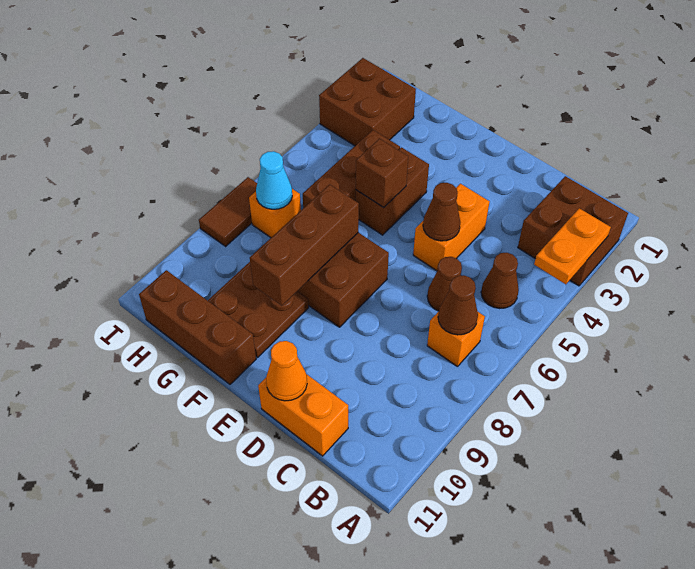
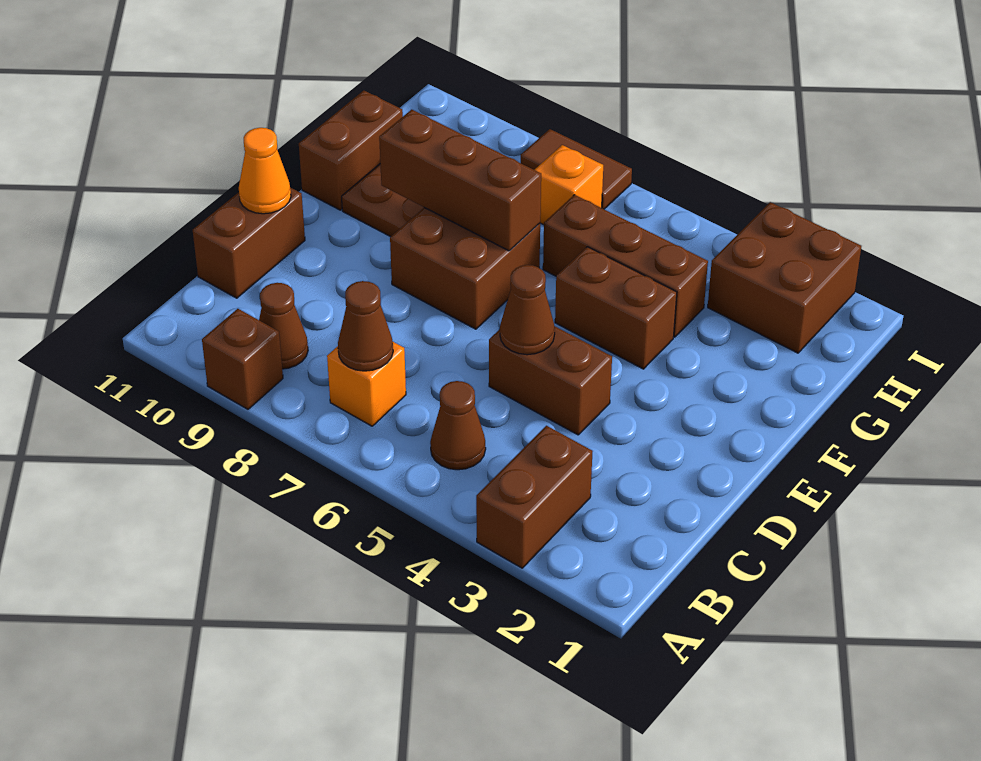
brown 2x2 brick [518,176,628,286] -> brown 1x2 brick [476,426,593,568]
orange 1x2 plate [534,208,611,284] -> none
brown 1x1 cone [427,257,462,311] -> brown 1x1 cone moved to [259,283,308,369]
orange 1x2 brick [258,375,348,456] -> brown 1x2 brick [193,188,305,298]
orange 1x2 brick [413,184,490,271] -> brown 1x2 brick [489,327,612,435]
brown 1x1 brick [356,139,408,208] -> brown 1x1 brick moved to [202,309,283,409]
brown 1x3 brick [139,270,256,384] -> brown 1x2 brick [299,90,403,210]
cyan 1x1 cone [256,151,292,209] -> none

